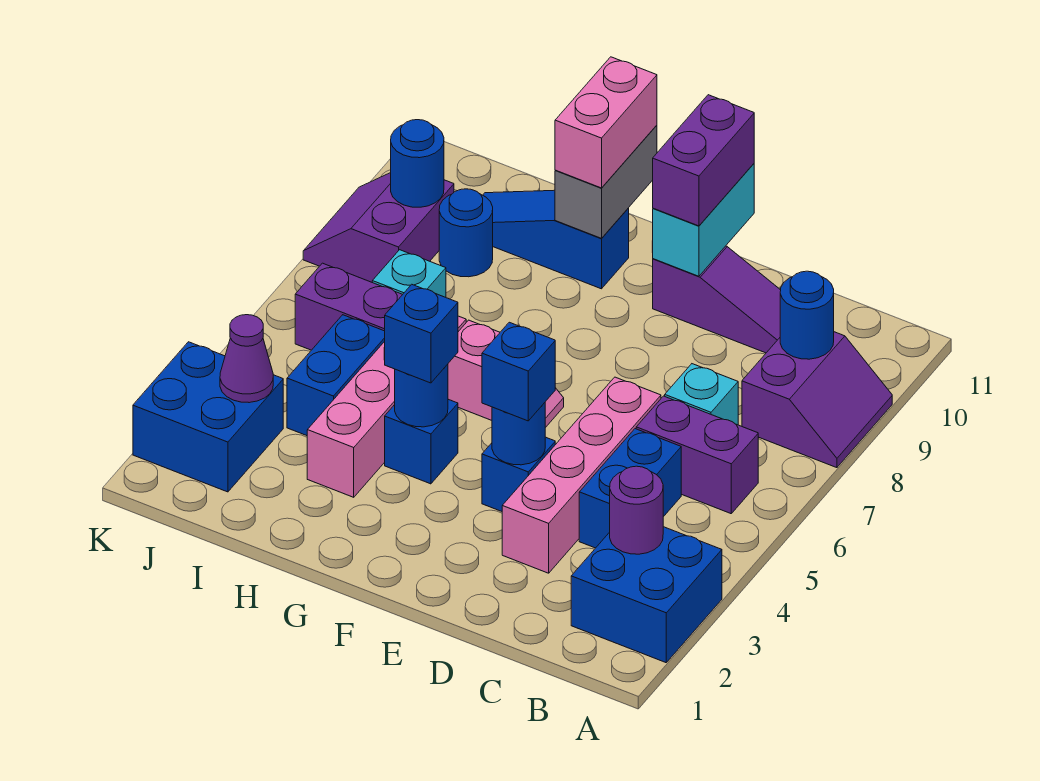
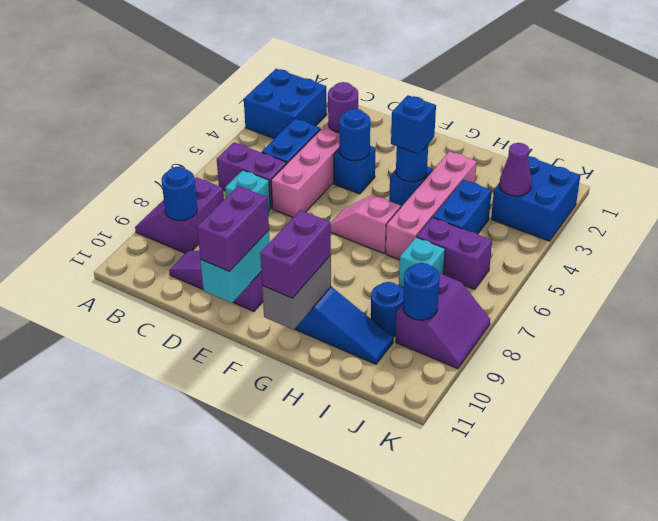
purple 1x1 round brick [610,466,663,554] -> purple 1x1 round brick moved to [328,82,358,133]
blue 1x1 brick [482,322,555,421] -> none
pink 1x2 brick [555,57,657,188] -> purple 1x2 brick [260,210,331,298]

